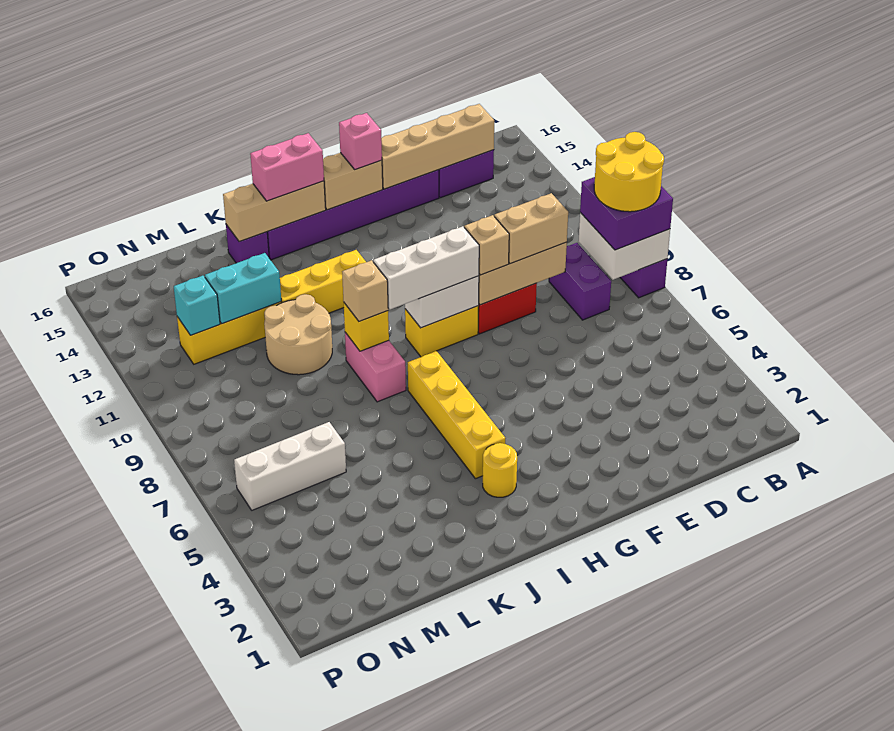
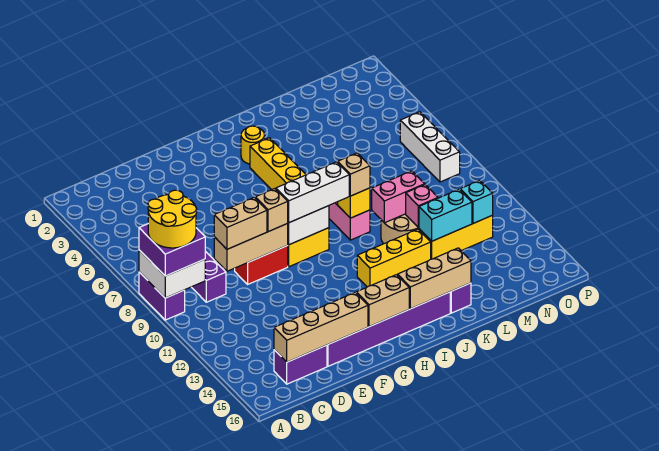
pink 1x1 brick [339,113,382,170] -> pink 1x1 brick moved to [406,185,438,228]
pink 1x2 brick [250,133,324,201] -> pink 1x2 brick moved to [372,171,425,223]
white 1x3 brick [234,422,346,510] -> white 1x3 brick turned to [400,112,460,182]

